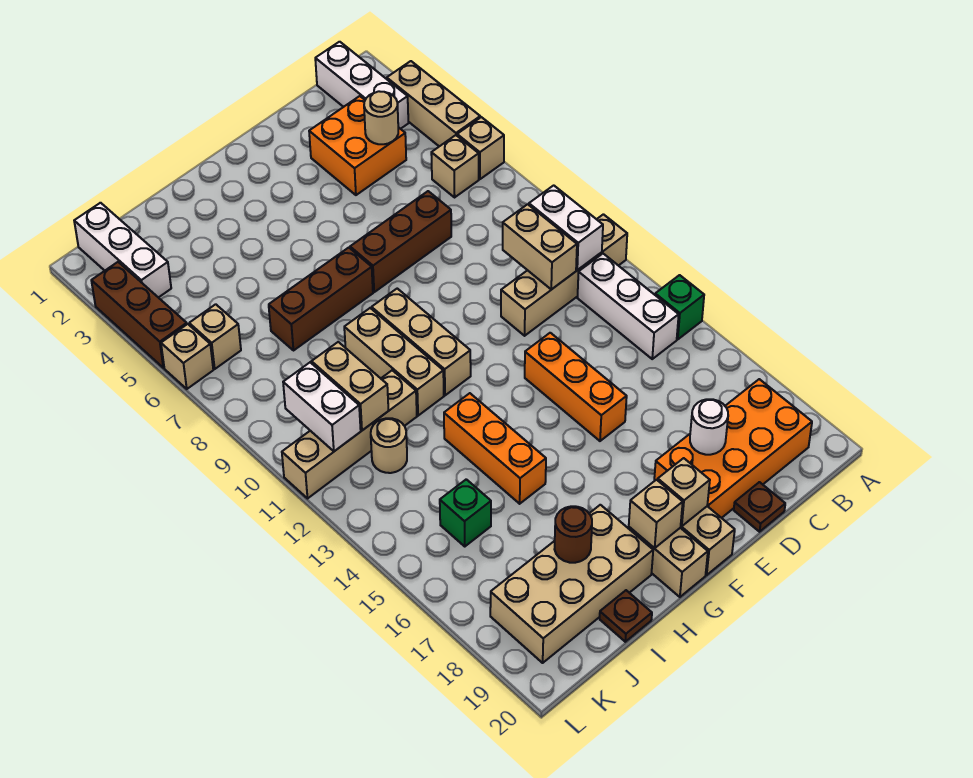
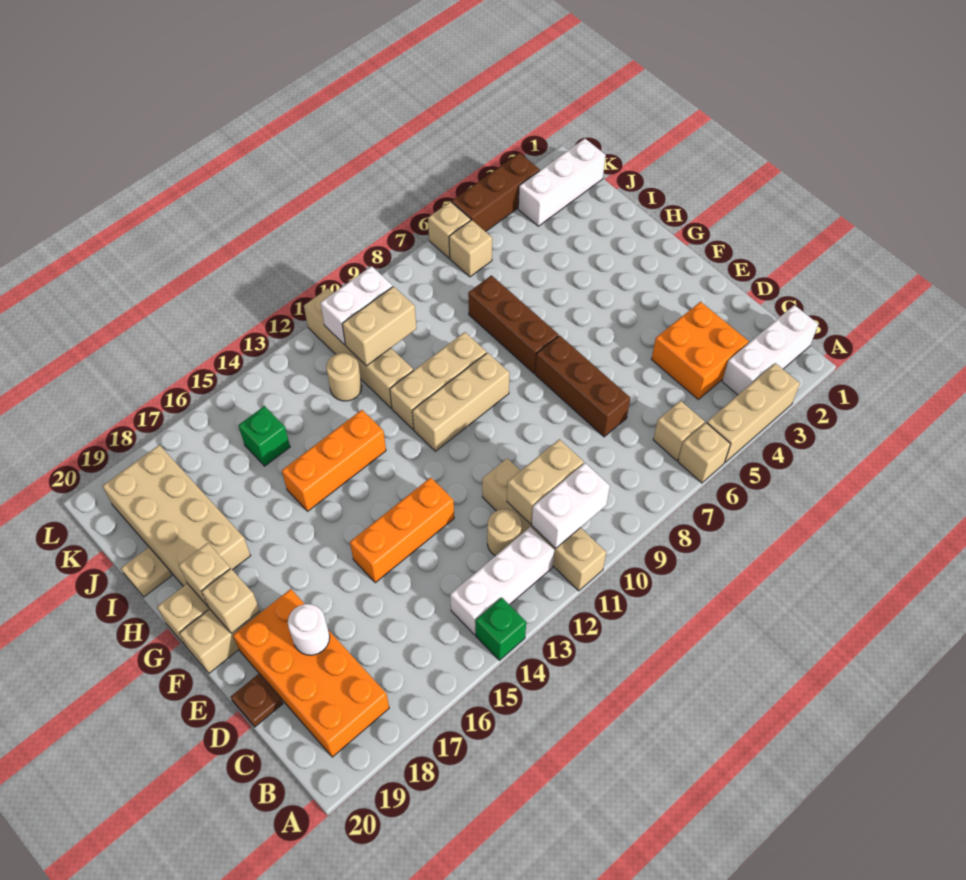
tan 1x1 round brick [364,91,398,144] -> tan 1x1 round brick moved to [487,509,522,556]
brown 1x1 round brick [555,506,592,563] -> none
brown 1x1 plate [600,590,652,642] -> tan 1x1 plate [121,547,172,597]

